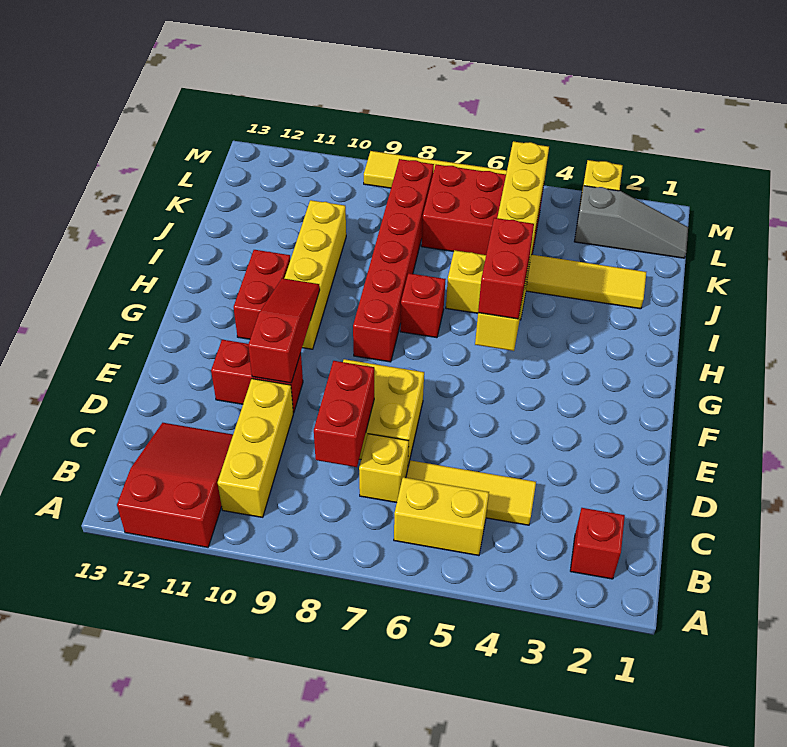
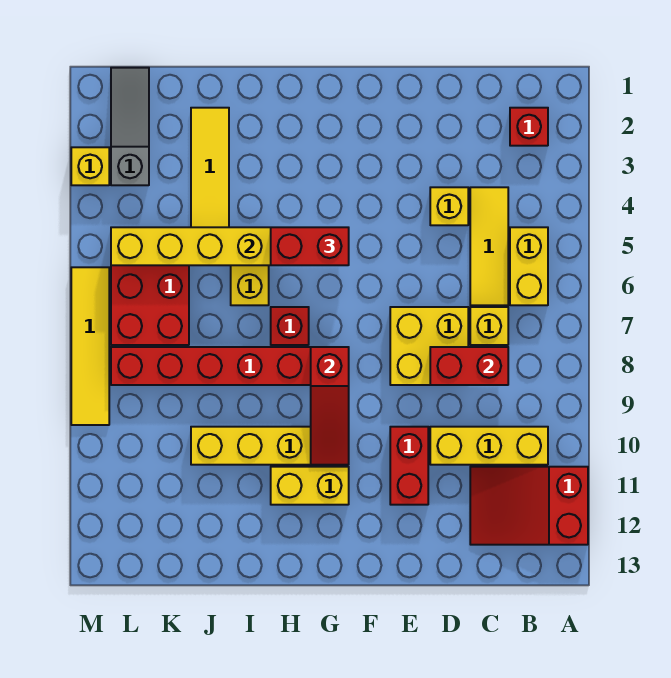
none -> yellow 1x1 brick [430,187,468,225]
red 1x3 slope [248,278,320,383] -> red 1x3 slope turned to [311,347,349,465]
red 1x2 brick [234,250,290,339] -> yellow 1x2 brick [271,467,349,505]

